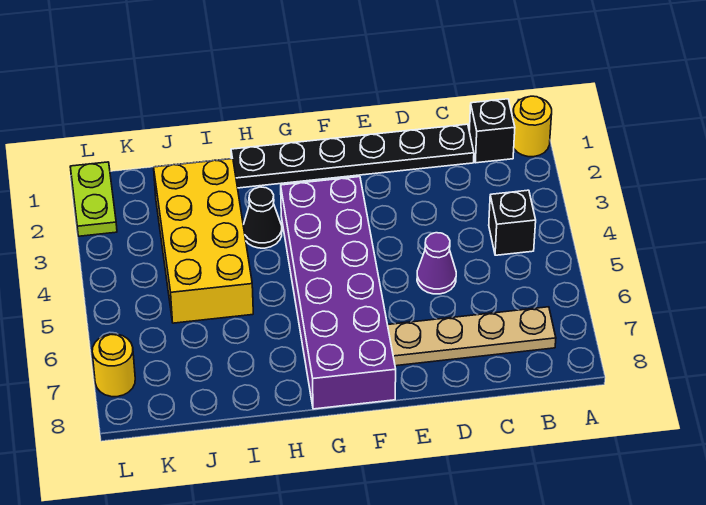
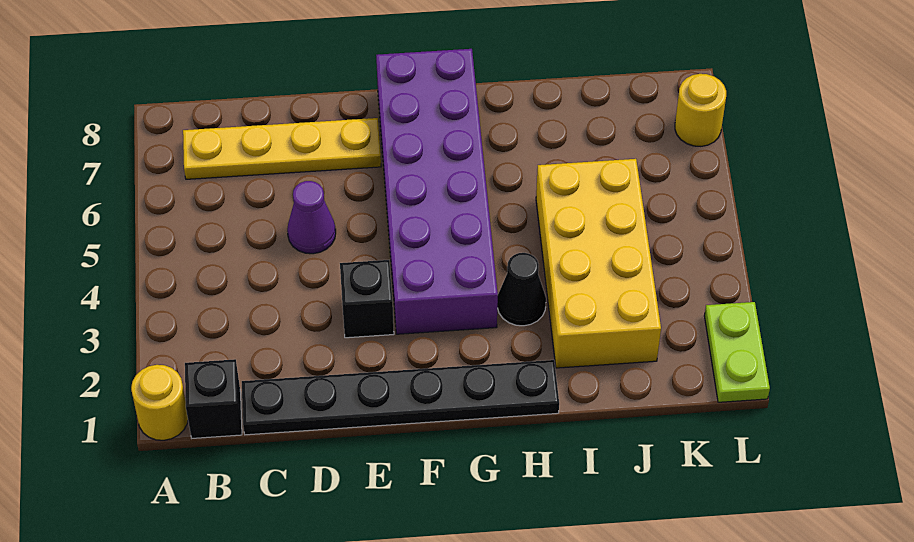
black 1x1 brick [489,190,536,255] -> black 1x1 brick moved to [340,260,394,338]
tan 1x4 plate [388,307,556,366] -> yellow 1x4 plate [183,118,381,179]

